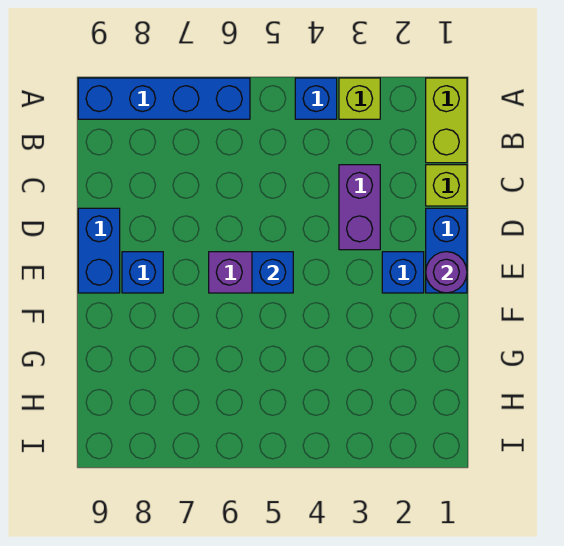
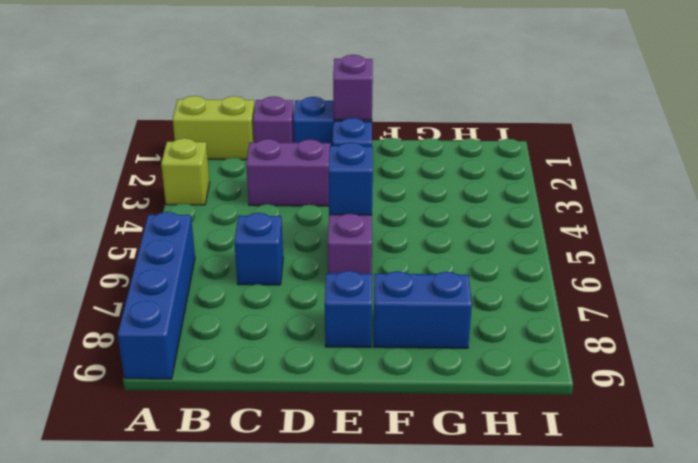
blue 1x1 brick [295,78,337,119] -> blue 1x1 brick moved to [234,213,283,285]
lime 1x1 brick [426,165,467,206] -> purple 1x1 brick [253,96,294,143]
blue 1x2 brick [78,208,120,293] -> blue 1x2 brick moved to [374,271,472,348]
purple 1x1 round brick [426,252,467,293] -> purple 1x1 brick [333,55,373,120]

